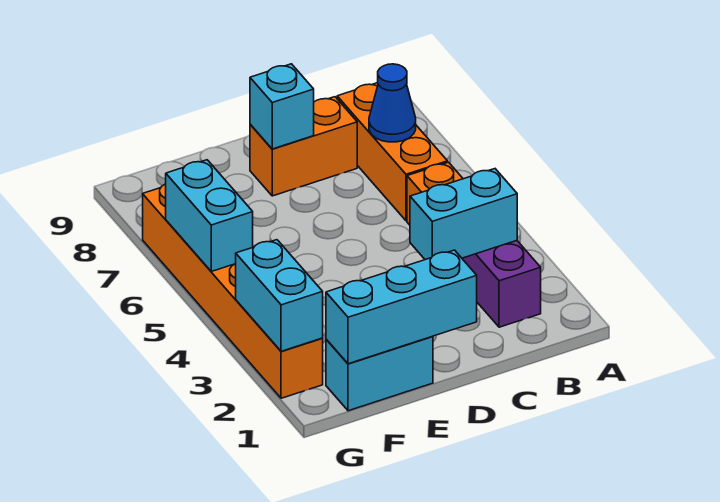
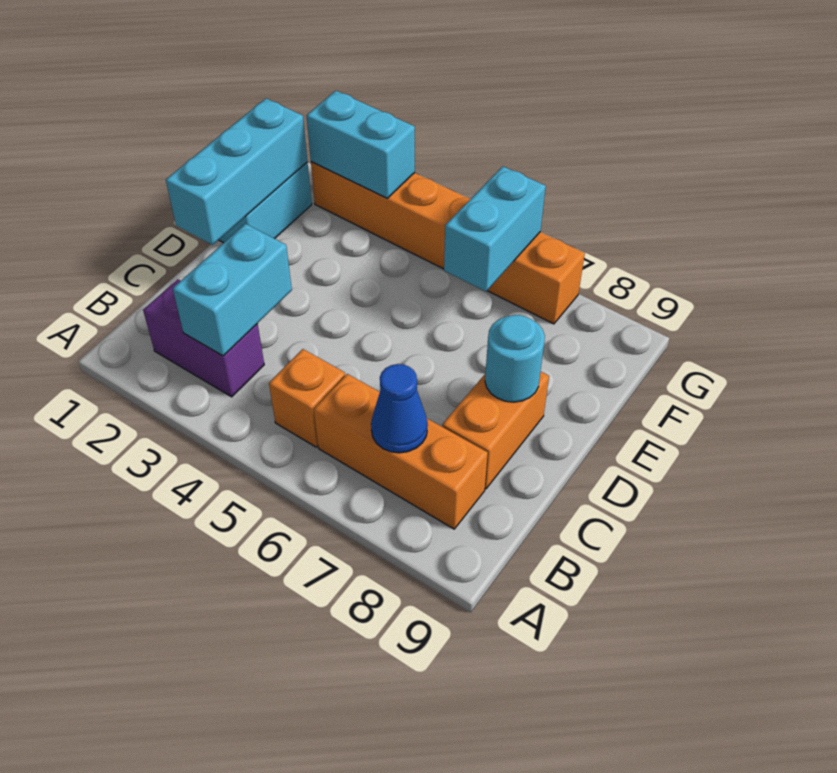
cyan 1x1 brick [250,64,314,149] -> cyan 1x1 round brick [485,315,545,402]
cyan 1x2 brick [166,160,253,271] -> cyan 1x2 brick turned to [444,166,546,291]

